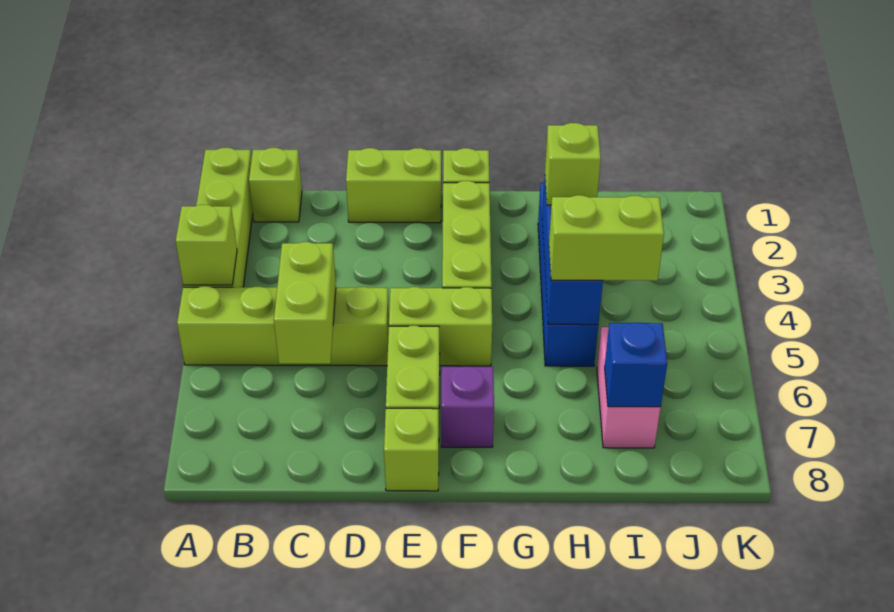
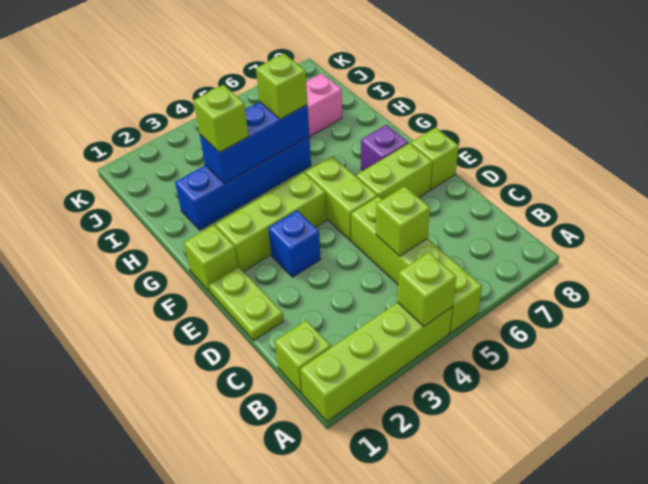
lime 1x2 brick [274,242,336,364] -> lime 1x1 brick [376,186,430,256]
lime 1x2 brick [346,148,441,223] -> lime 1x2 plate [209,267,283,341]
lime 1x2 brick [549,195,664,281] -> lime 1x1 brick [256,54,308,119]
blue 1x1 brick [605,323,667,407] -> blue 1x1 brick moved to [268,211,321,277]

